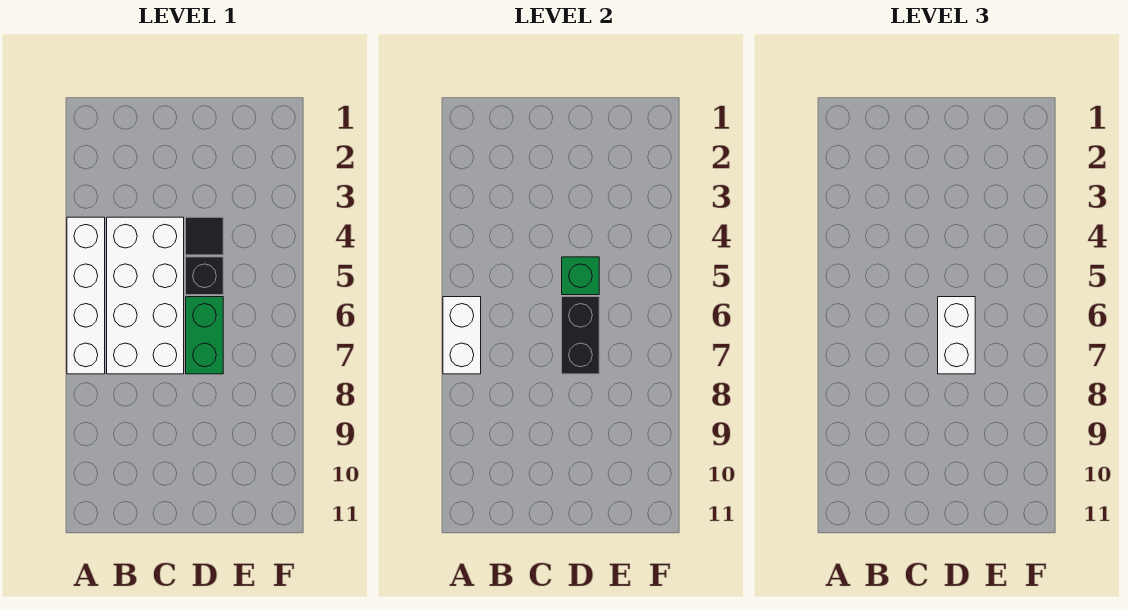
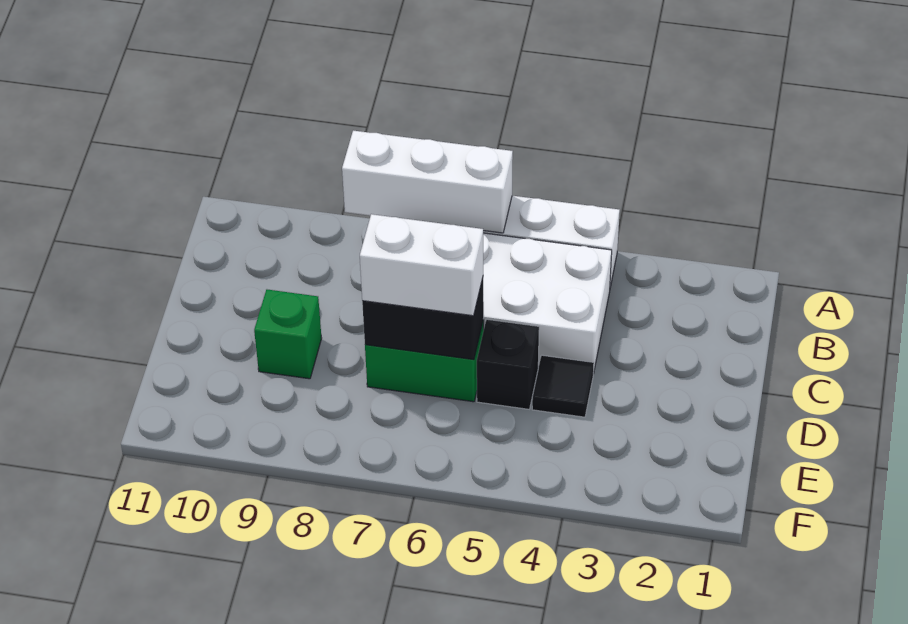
white 1x2 brick [443,297,481,374] -> white 1x3 brick [342,131,513,233]
green 1x1 brick [562,257,599,295] -> green 1x1 brick moved to [254,290,322,379]

